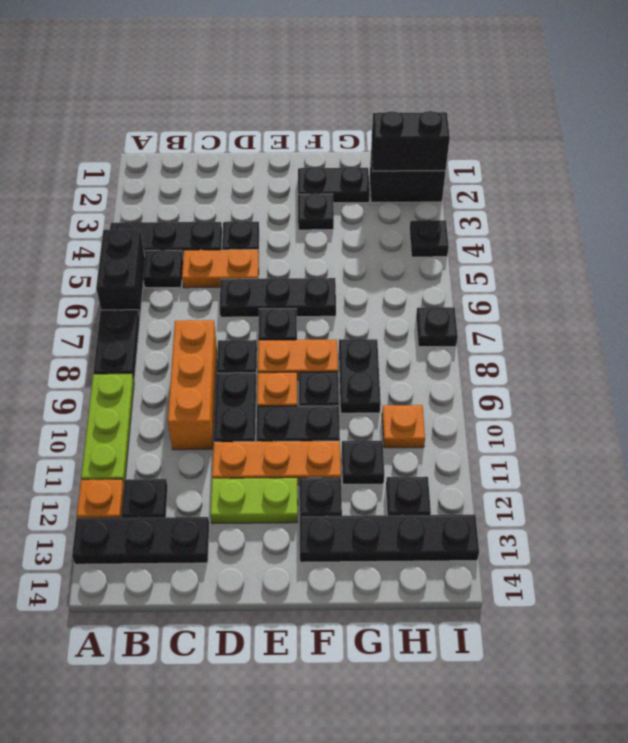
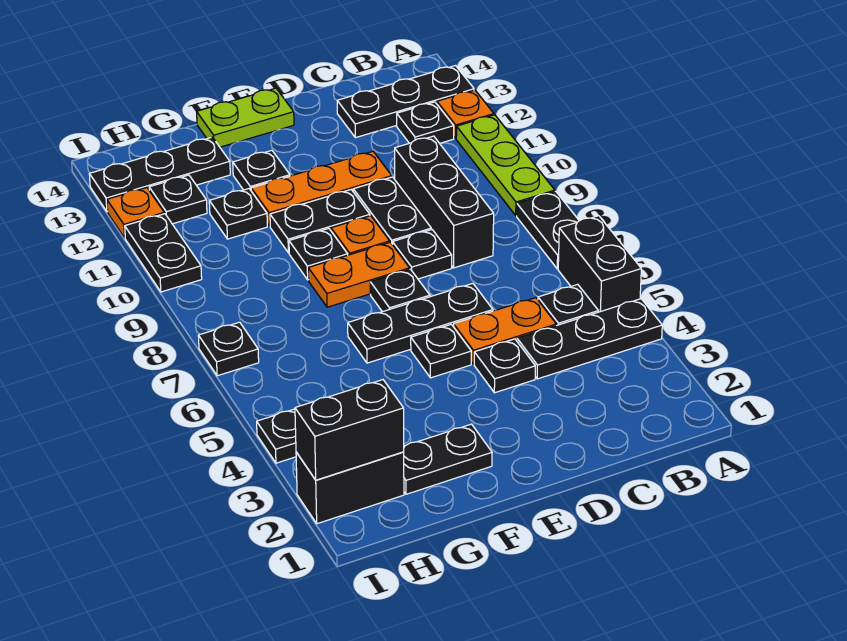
orange 1x3 brick [168,320,217,450] -> black 1x3 brick [395,136,494,268]
lime 1x2 plate [211,478,298,524] -> lime 1x2 plate moved to [197,88,294,147]
black 1x1 plate [298,193,334,230] -> black 1x1 plate moved to [411,324,471,378]
black 1x4 plate [300,515,479,562] -> black 1x3 plate [89,137,230,212]
black 1x2 plate [339,339,381,413] -> black 1x2 plate moved to [125,214,202,292]
orange 1x1 plate [382,405,425,448] -> orange 1x1 plate moved to [107,188,164,238]

